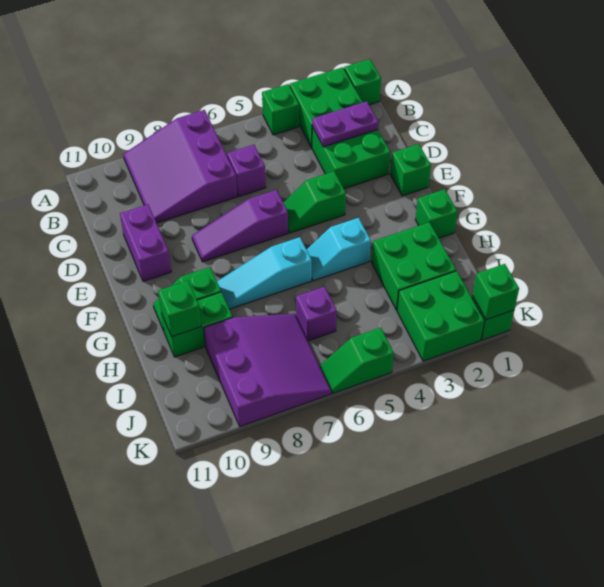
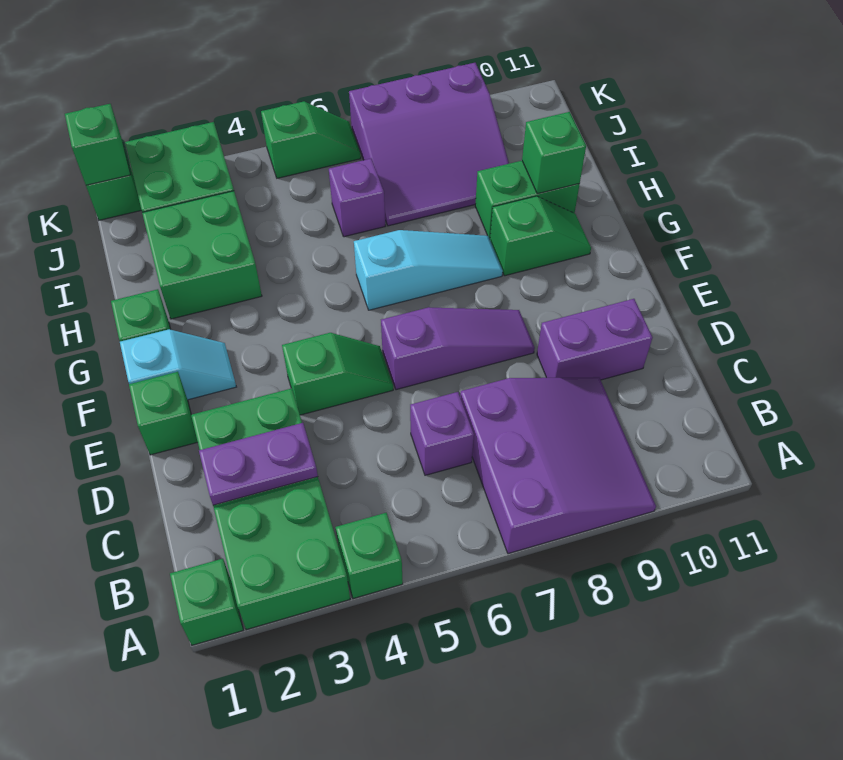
purple 1x2 brick [120,204,171,281] -> purple 1x2 brick turned to [537,299,653,380]
cyan 1x2 slope [307,218,371,281] -> cyan 1x2 slope moved to [120,329,236,400]
purple 3x3 slope [204,314,331,427] -> purple 3x3 slope turned to [349,63,509,226]

